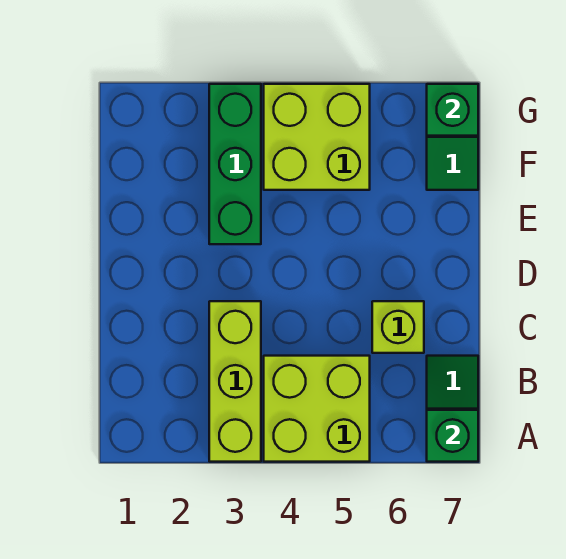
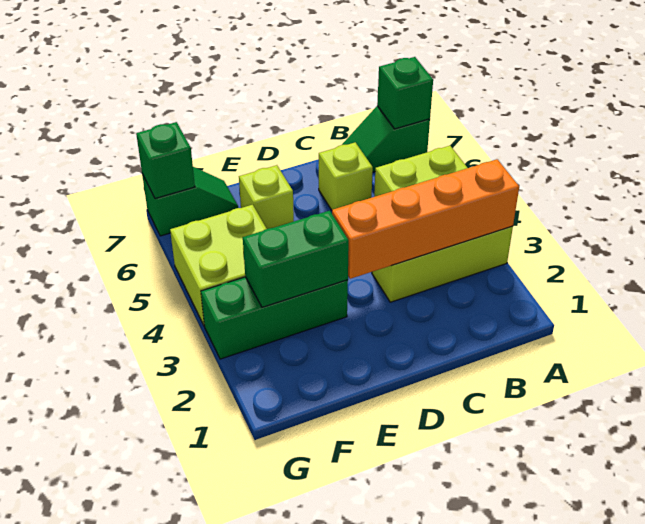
none -> orange 1x4 brick [332,159,519,279]
none -> green 1x2 brick [243,211,349,307]
none -> lime 1x1 brick [239,165,294,229]

